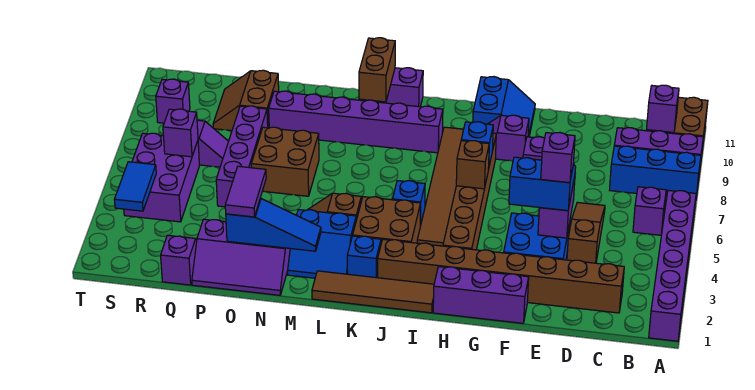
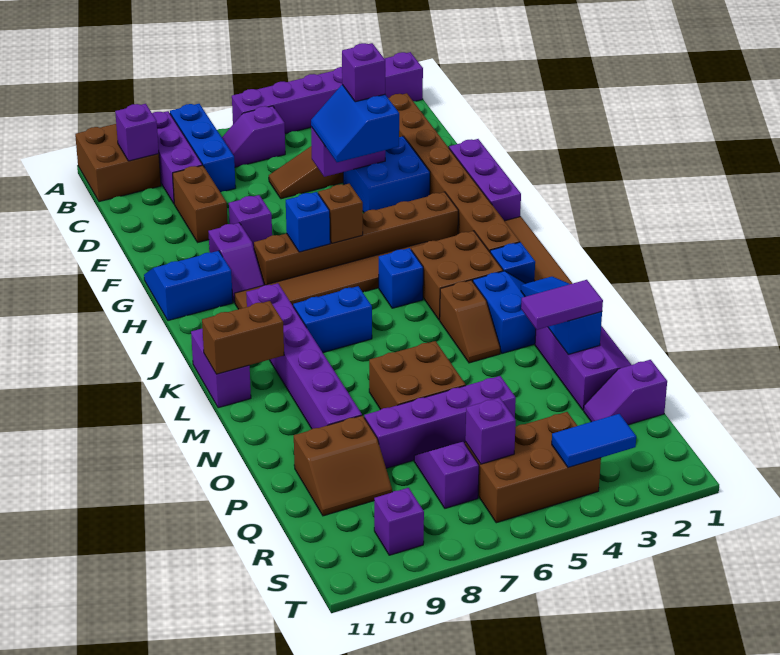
none -> brown 1x2 brick [173,165,228,242]
none -> blue 1x2 brick [293,286,372,352]
purple 2x3 brick [124,133,200,222] -> brown 2x3 brick [465,412,601,523]

